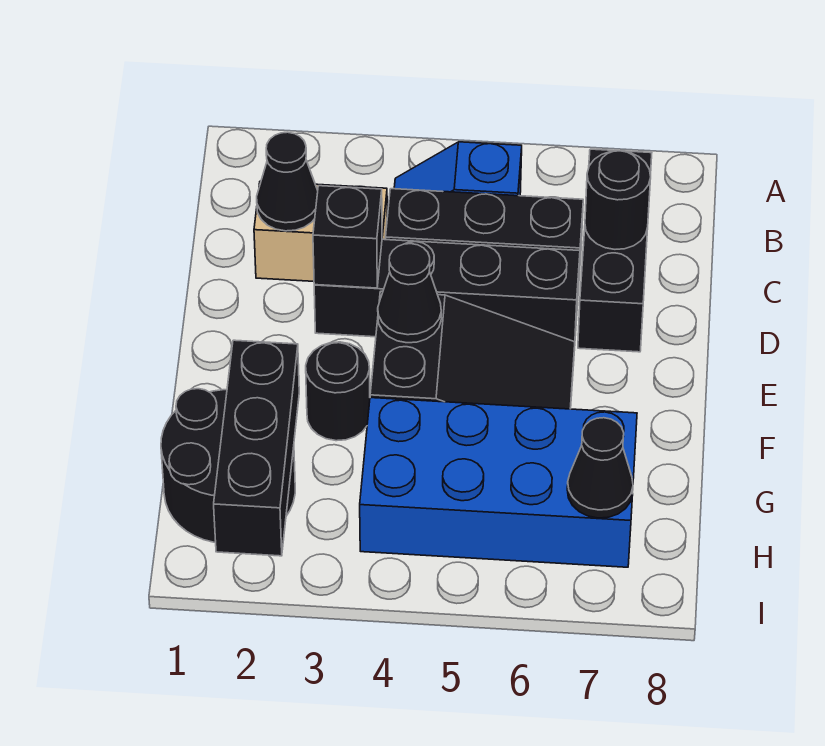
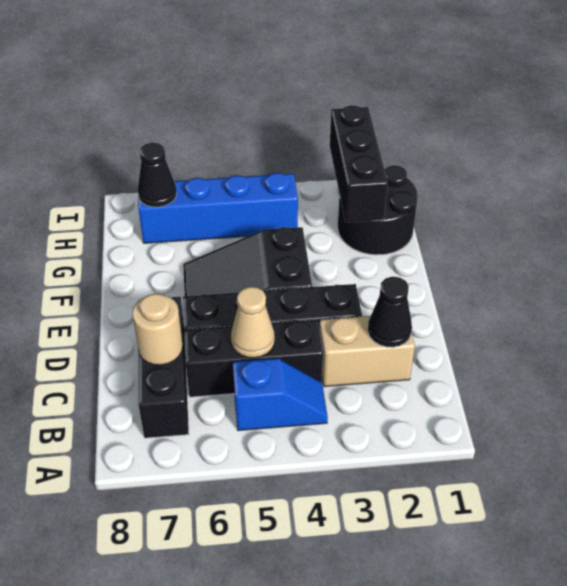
none -> tan 1x1 cone [231,287,275,358]
black 1x1 round brick [585,151,651,249] -> tan 1x1 round brick [132,294,183,365]
black 1x1 brick [313,186,382,288] -> none
black 1x1 cone [378,244,441,343] -> none
black 1x1 round brick [306,342,370,441] -> none
blue 2x4 brick [360,398,637,567] -> blue 1x4 brick [138,173,298,243]

